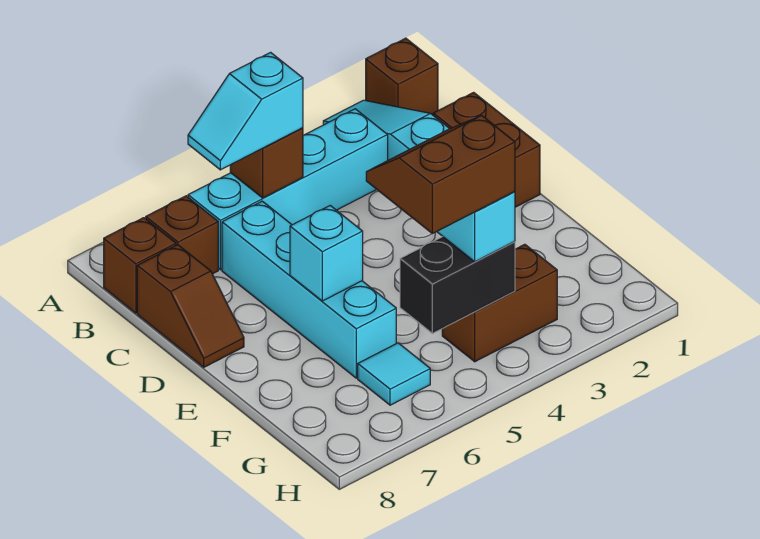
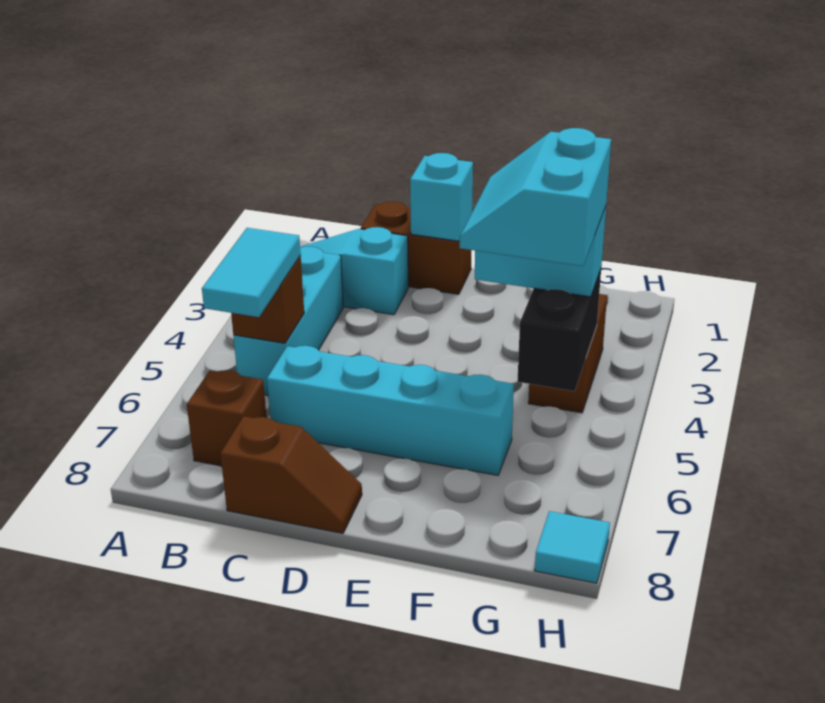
brown 1x1 brick [366,38,438,115] -> none
cyan 1x4 brick [188,109,388,270] -> cyan 1x3 brick [233,247,343,395]
cyan 1x2 slope [188,52,303,170] -> cyan 1x2 tile [202,228,301,317]
brown 1x1 brick [104,218,176,313] -> none
cyan 1x1 brick [290,206,363,301] -> cyan 1x1 brick moved to [410,153,473,241]
brown 2x2 slope [366,116,515,234] -> cyan 2x2 slope [460,128,611,266]
cyan 1x1 tile [358,343,430,405] -> cyan 1x1 tile moved to [535,511,610,583]

